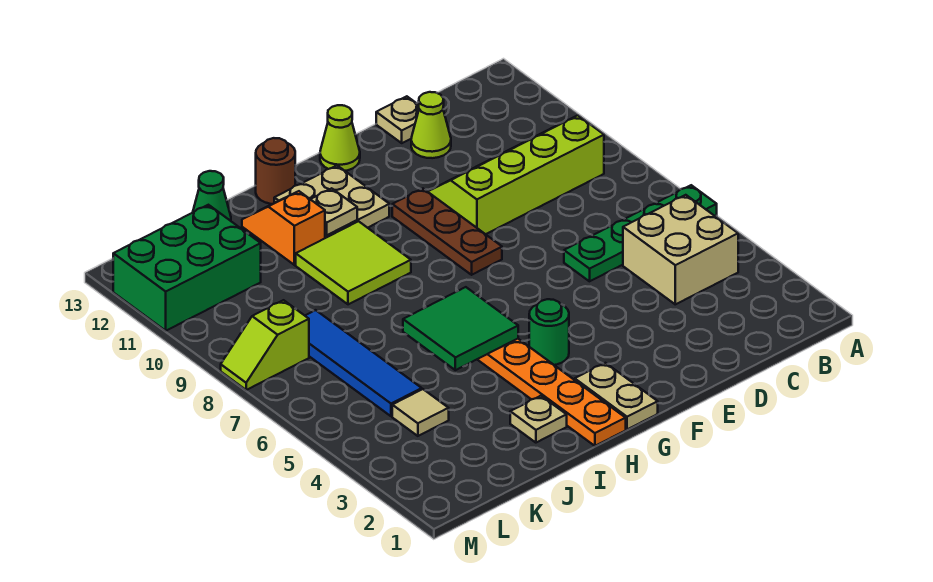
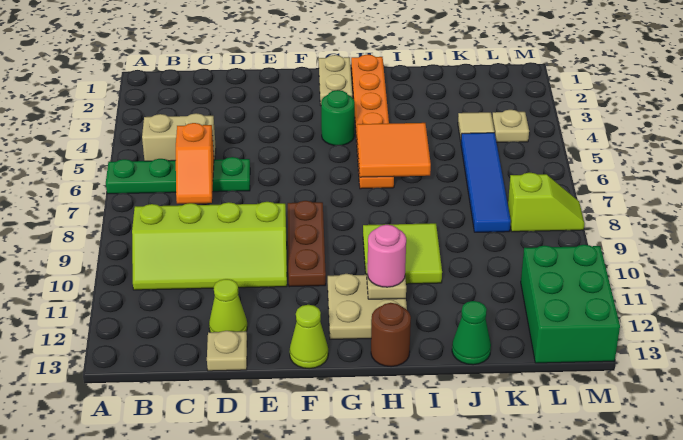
tan 2x2 brick [623,195,738,304] -> tan 1x2 brick [142,113,216,161]
green 2x2 tile [403,287,518,370] -> orange 2x2 tile [357,123,431,177]
none -> pink 1x1 round brick [368,225,406,287]
tan 1x1 plate [510,396,567,443] -> tan 1x1 plate moved to [492,110,529,142]
orange 1x2 slope [242,191,325,265] -> orange 1x2 slope moved to [176,123,214,204]
green 2x3 brick [113,205,261,331] -> green 2x3 brick turned to [521,245,620,363]

